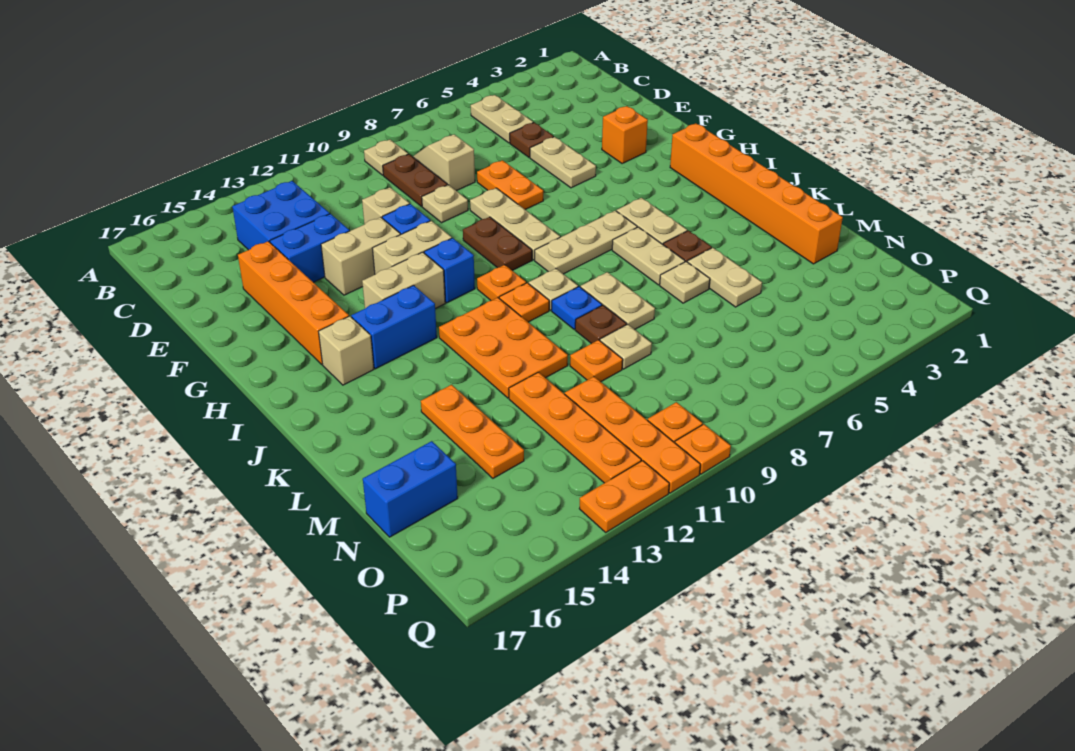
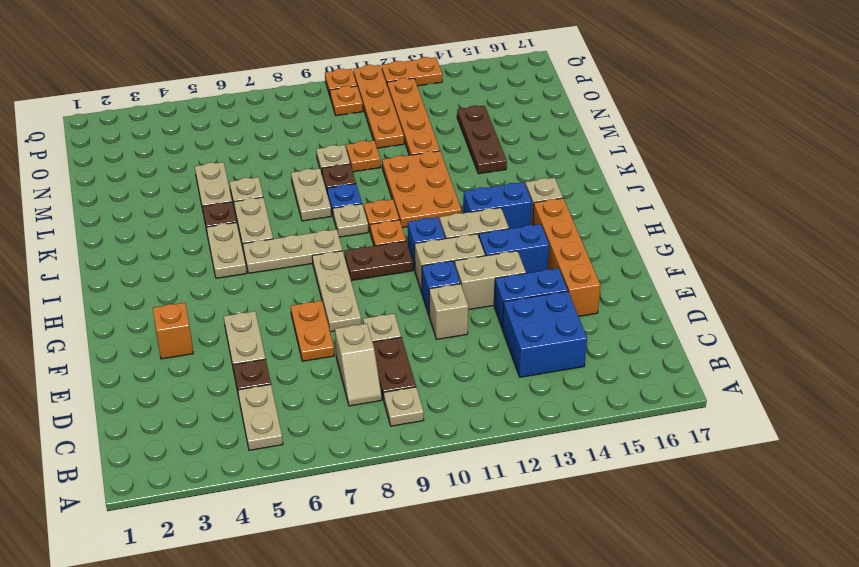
brown 1x2 plate [463,217,532,271] -> brown 1x2 plate turned to [344,241,413,281]
orange 1x6 brick [670,123,843,264] -> none
orange 1x3 plate [421,385,524,478] -> brown 1x3 plate [457,106,507,174]
blue 1x2 brick [363,441,458,537] -> blue 1x2 brick moved to [479,224,549,273]

